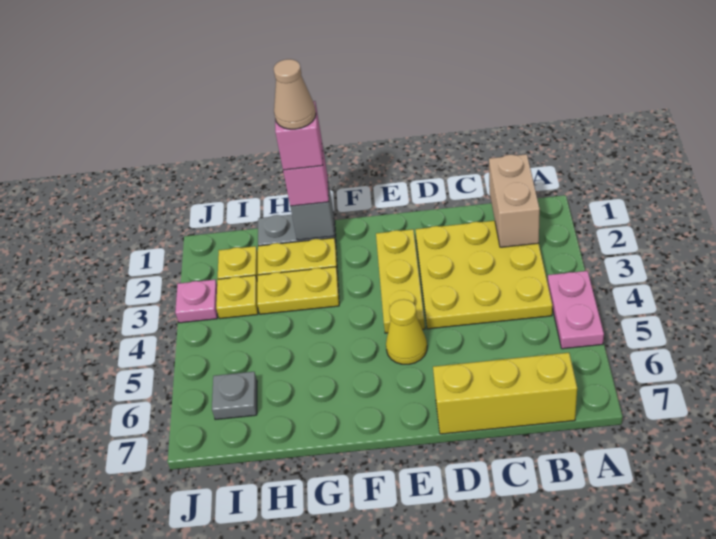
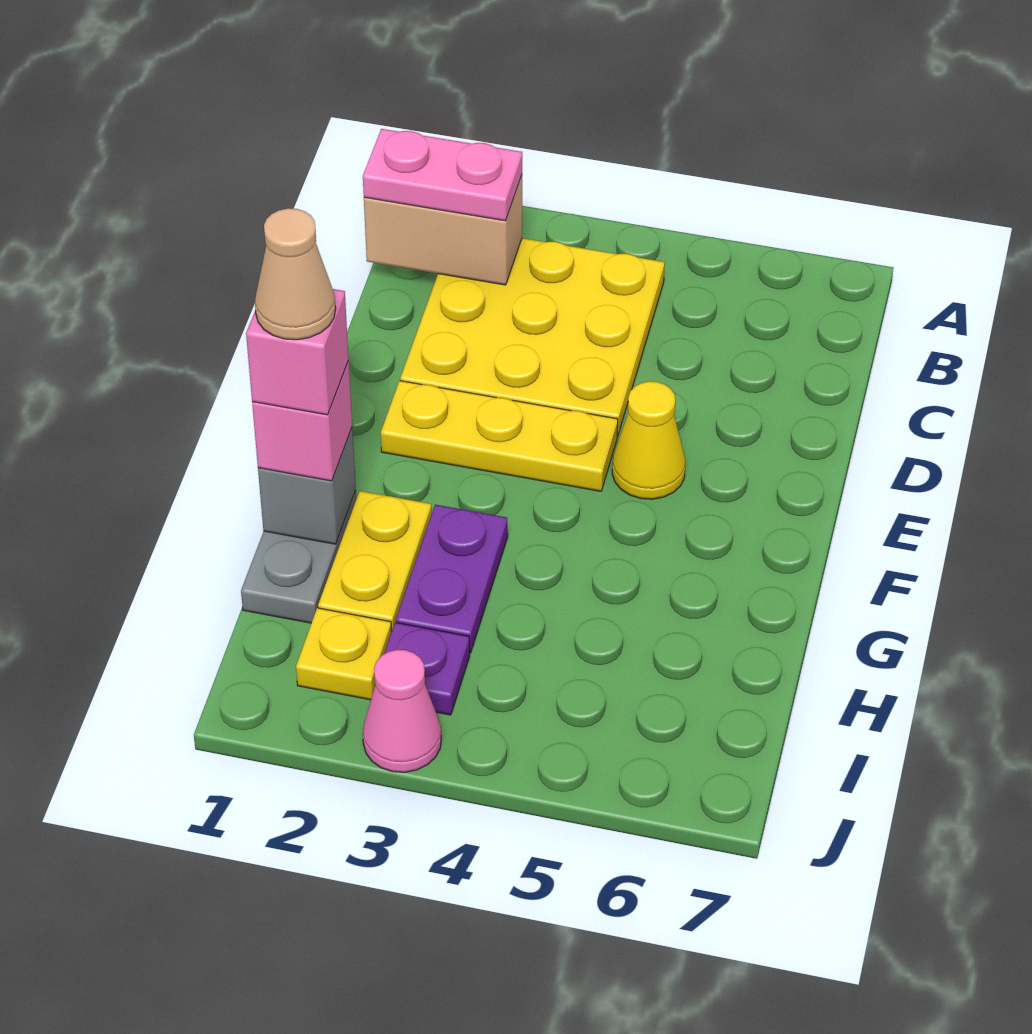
pink 1x2 plate [548,271,604,349] -> pink 1x2 plate moved to [363,129,522,221]
yellow 1x3 brick [433,353,577,434] -> none
yellow 1x2 plate [257,267,339,314] -> purple 1x2 plate [396,505,508,653]
yellow 1x1 plate [216,275,258,319] -> purple 1x1 plate [384,623,470,715]
grey 1x1 plate [212,372,257,420] -> none
pink 1x1 plate [175,280,218,323] -> pink 1x1 cone [363,650,441,772]

